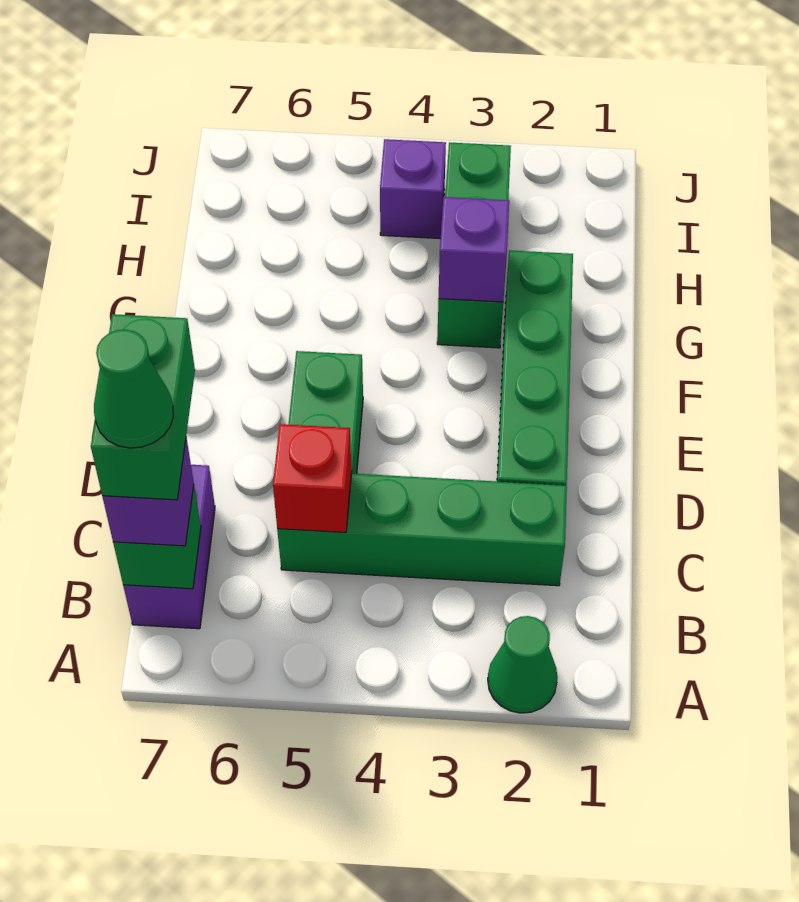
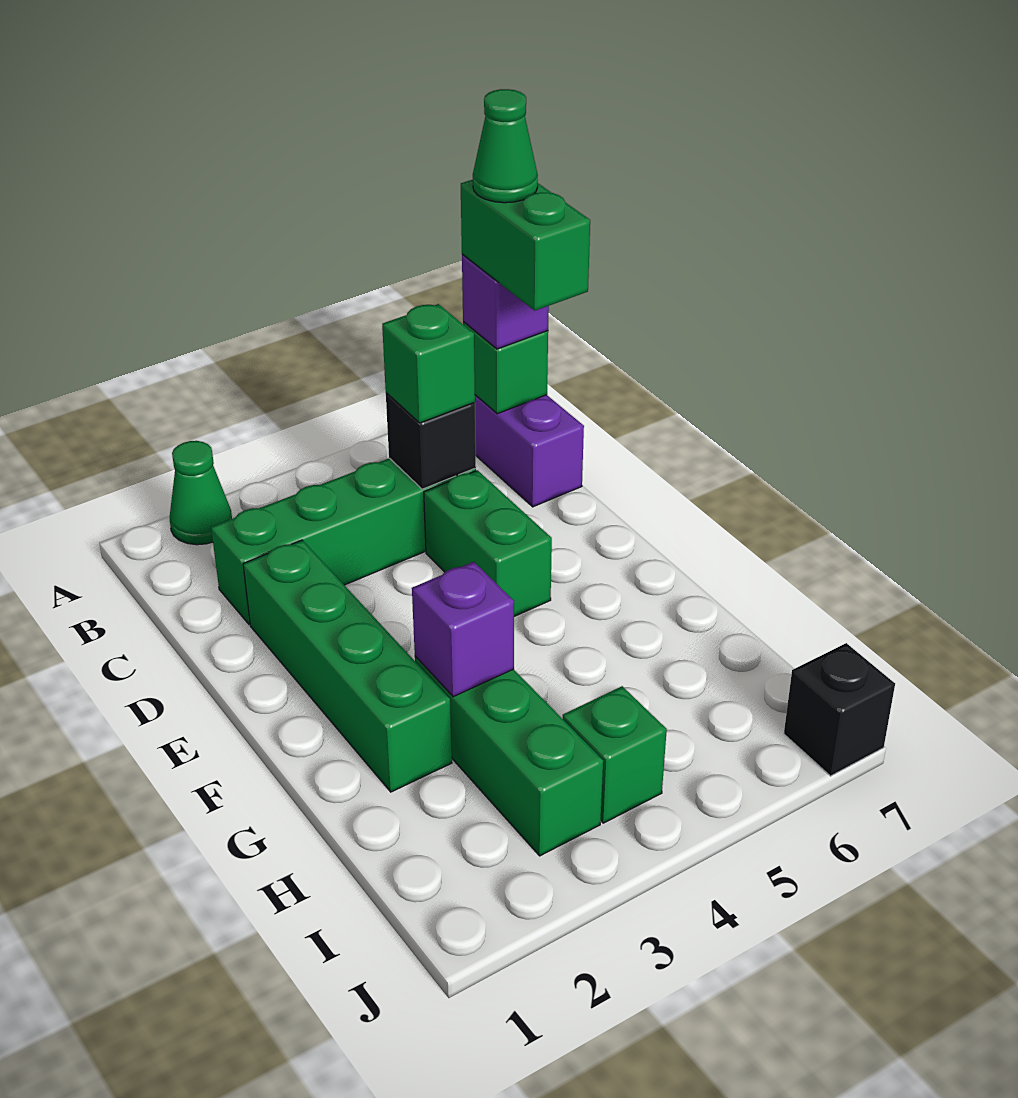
red 1x1 brick [273,424,352,532] -> black 1x1 brick [386,393,476,489]
none -> green 1x1 brick [382,304,475,423]
purple 1x1 brick [380,139,446,239] -> green 1x1 brick [563,686,667,823]
none -> black 1x1 brick [784,643,895,776]

